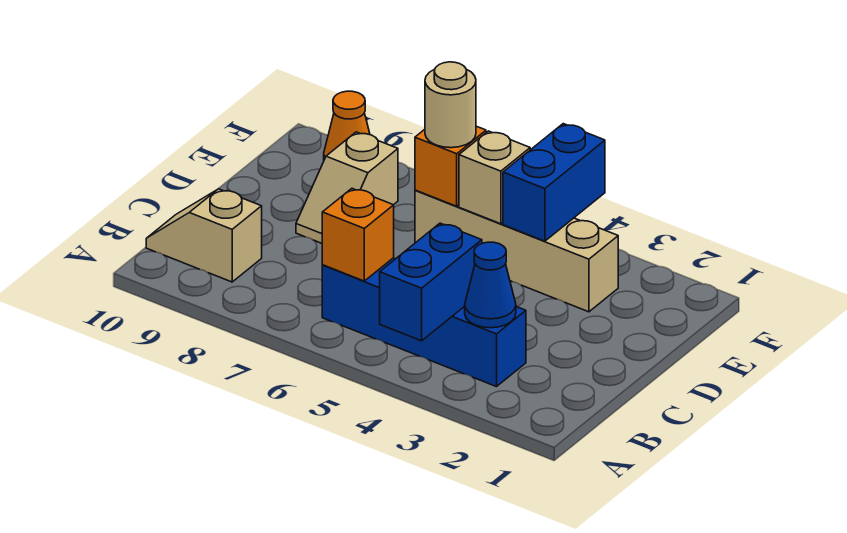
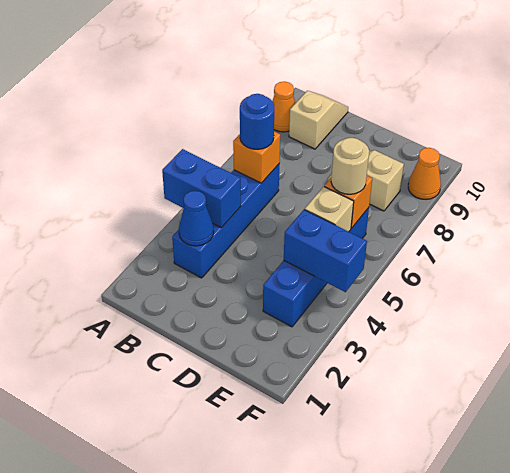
none -> orange 1x1 cone [272,82,295,132]
none -> blue 1x1 round brick [240,94,274,149]
tan 1x4 brick [415,190,618,312] -> blue 1x4 brick [263,208,369,327]

